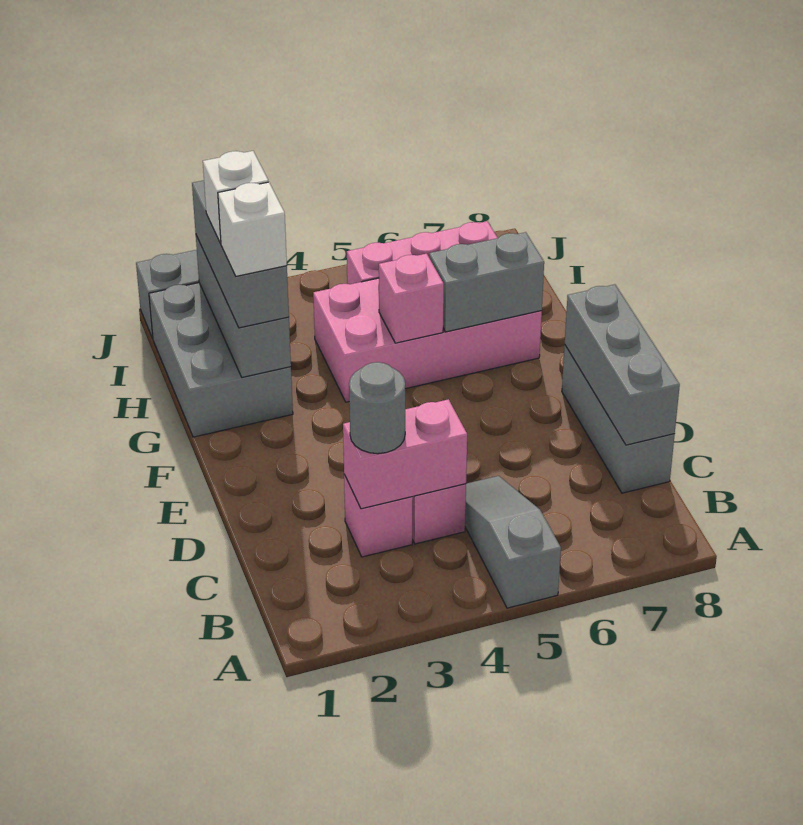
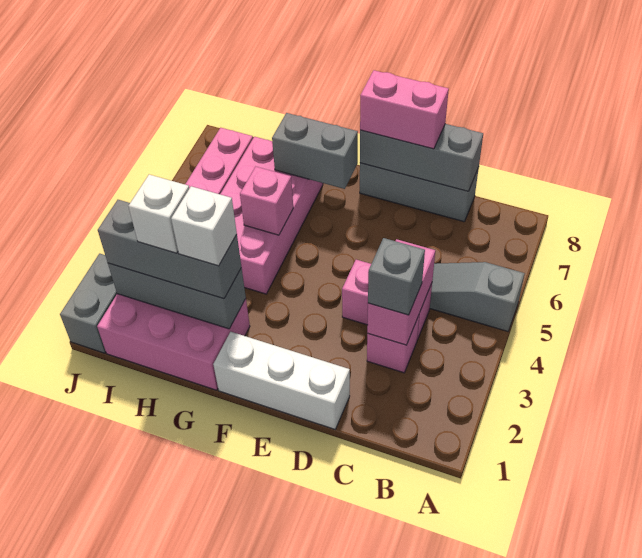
grey 1x1 round brick [349,362,405,454] -> grey 1x1 brick [368,238,425,315]
none -> white 1x3 brick [213,332,350,429]
none -> pink 1x2 brick [360,70,449,149]
grey 2x3 brick [149,283,293,437] -> pink 2x3 brick [97,294,250,390]
grey 1x2 brick [429,232,544,332] -> grey 1x2 brick turned to [272,113,358,189]

